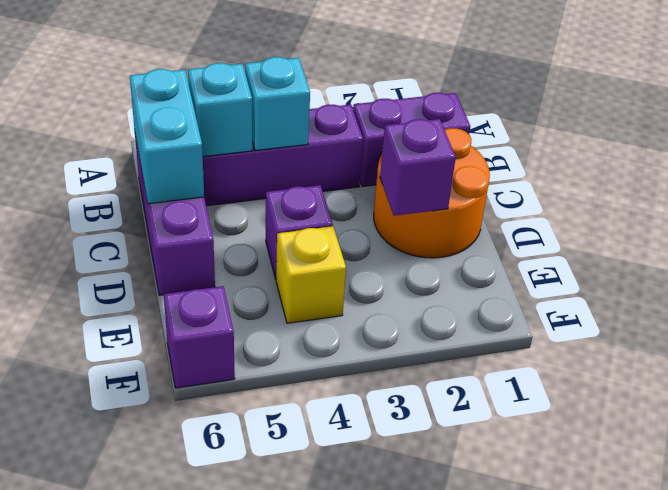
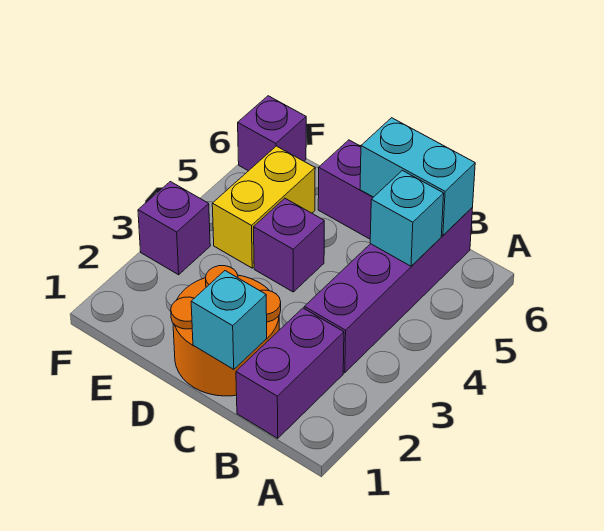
cyan 1x1 brick [245,57,310,151] -> cyan 1x1 brick moved to [191,271,267,369]
purple 1x1 brick [380,119,456,216] -> purple 1x1 brick moved to [138,182,210,275]
yellow 1x1 brick [276,226,346,323] -> yellow 1x2 brick [212,146,315,268]

